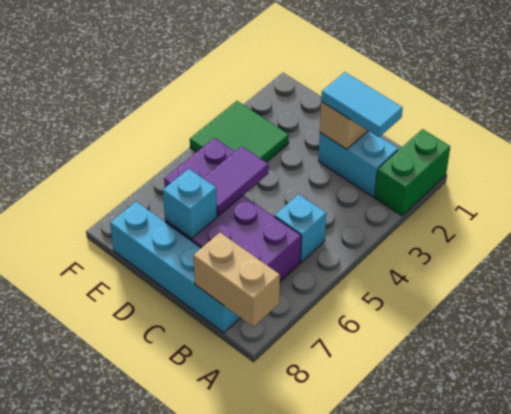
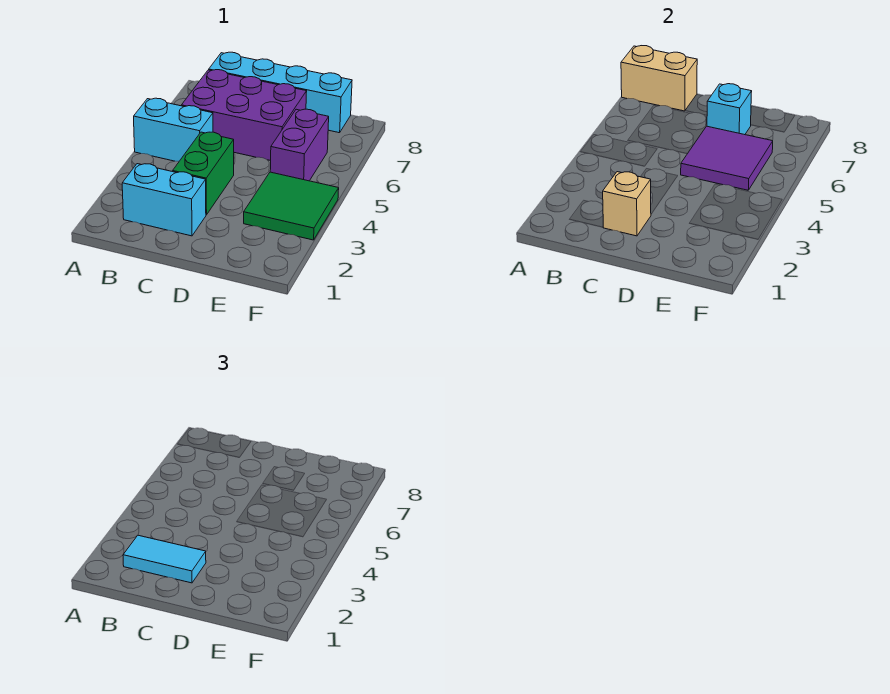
green 1x2 brick [375,129,450,216] -> green 1x2 brick moved to [173,132,234,215]
cyan 1x1 brick [274,194,326,262] -> cyan 1x2 brick [134,98,213,161]
purple 1x2 tile [203,146,269,216] -> purple 2x2 tile [681,126,773,190]

